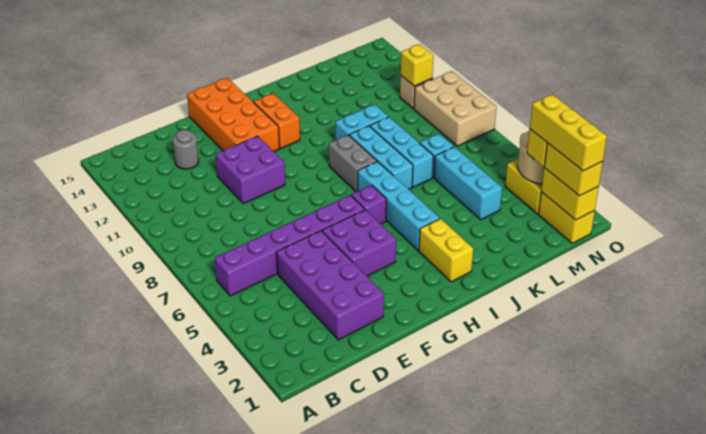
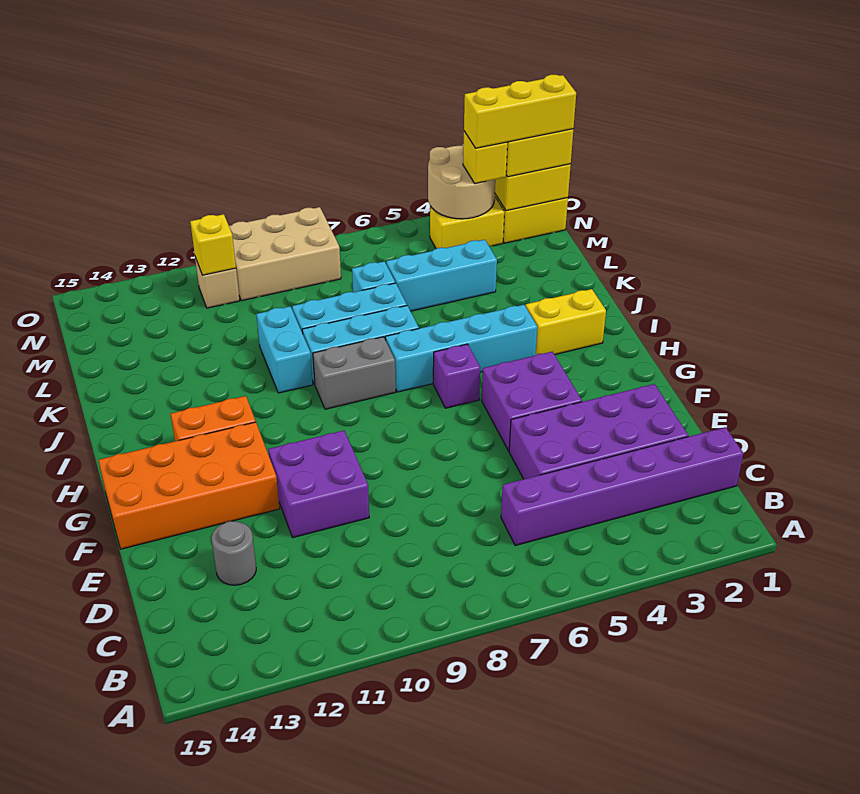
purple 1x6 brick [215,195,365,296] -> purple 1x6 brick turned to [501,427,743,546]

